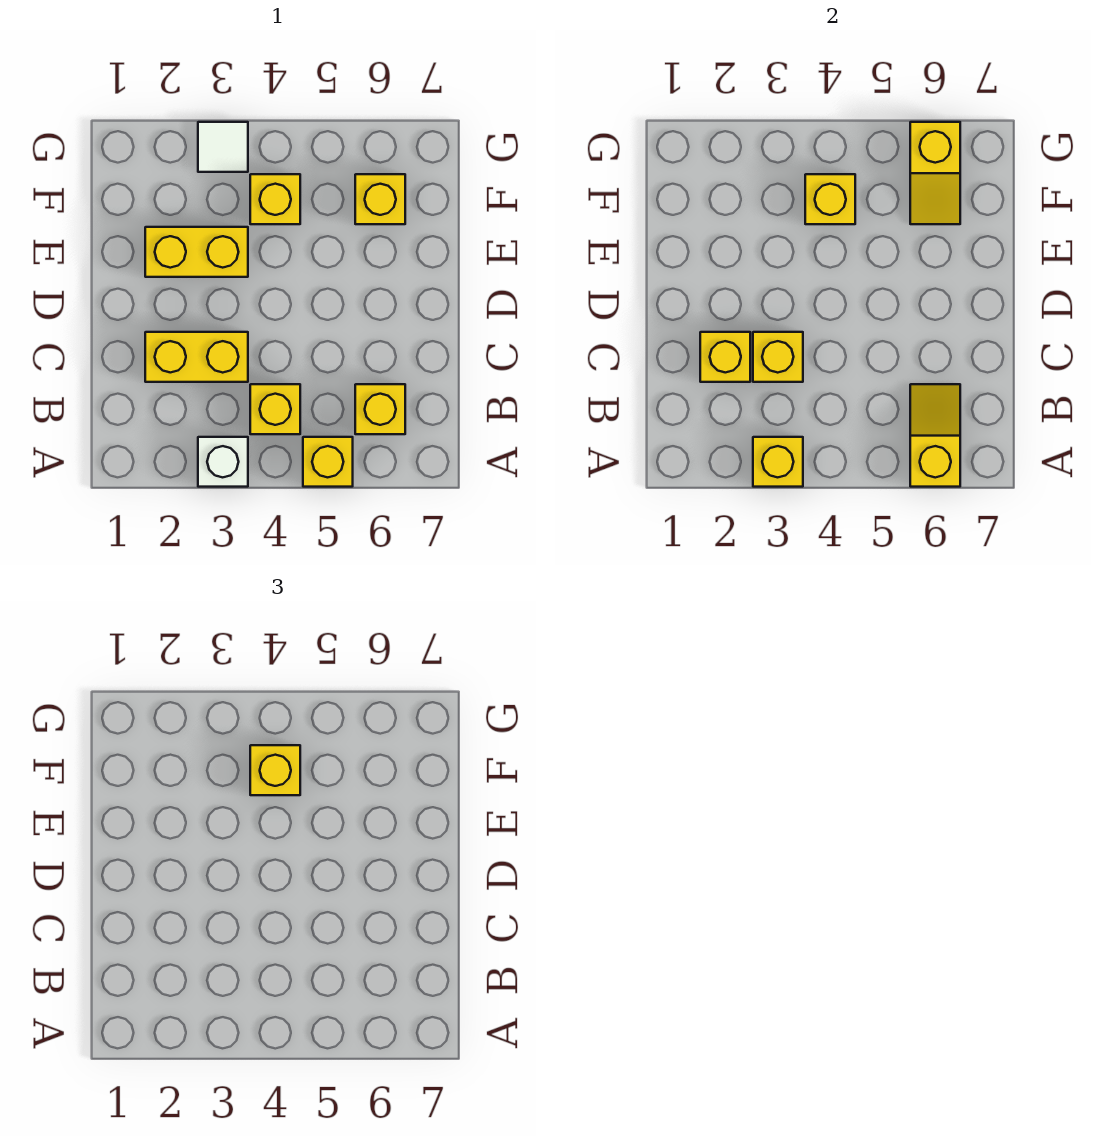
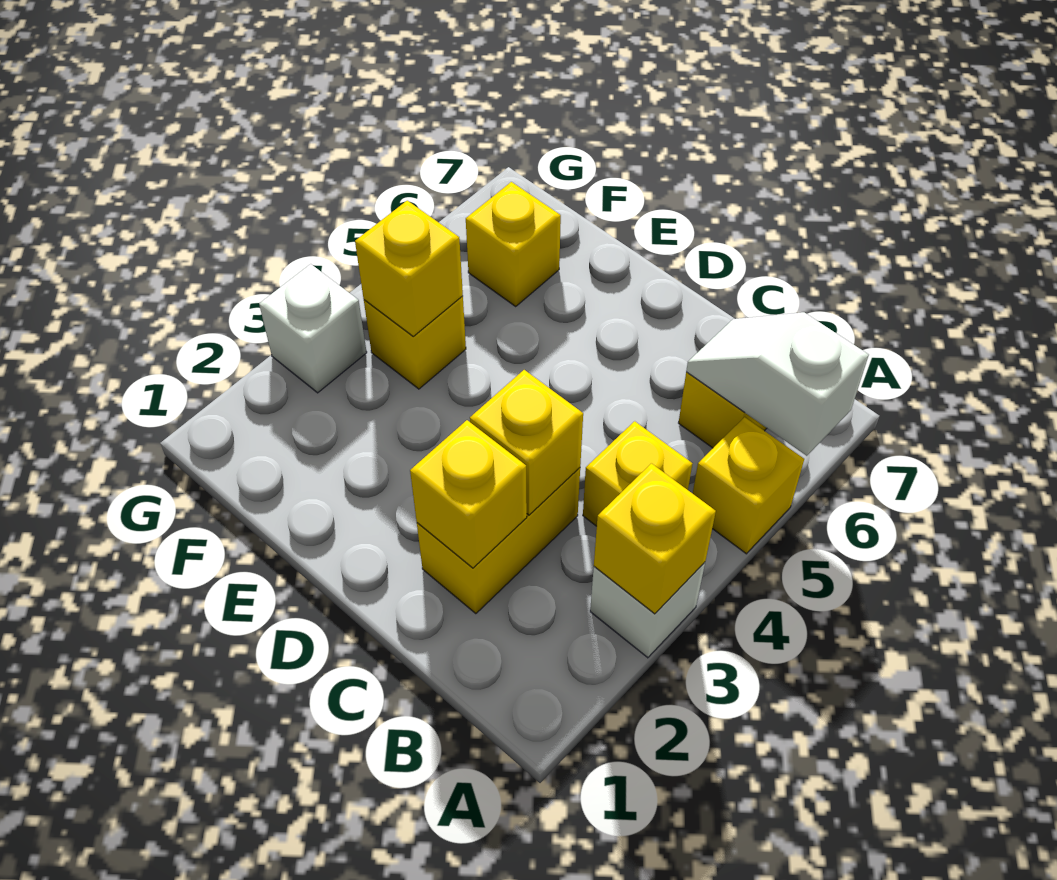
yellow 1x2 slope [910,384,960,487] -> white 1x2 slope [686,312,869,456]
yellow 1x2 brick [145,227,248,277] -> none
yellow 1x1 brick [250,745,300,795] -> none
yellow 1x2 slope [910,122,960,224] -> none
white 1x1 tile [198,122,248,172] -> white 1x1 brick [259,264,367,393]

